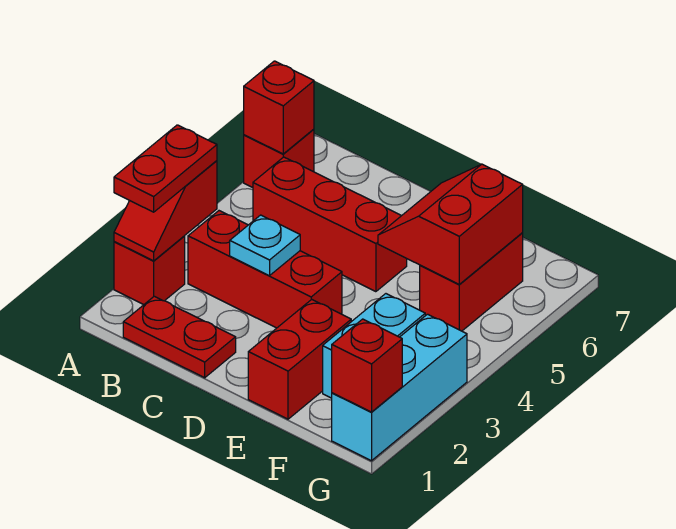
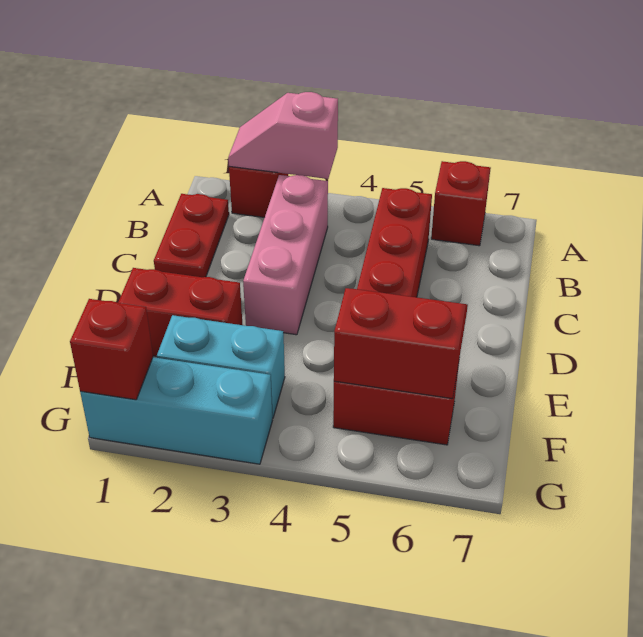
red 1x2 slope [114,161,217,261] -> pink 1x2 slope [228,92,338,179]
red 1x2 plate [114,125,217,212] -> none
red 1x1 brick [244,61,314,154] -> none
red 1x3 brick [188,211,342,328] -> pink 1x3 brick [243,175,328,335]
cyan 1x1 plate [230,215,300,276] -> none

